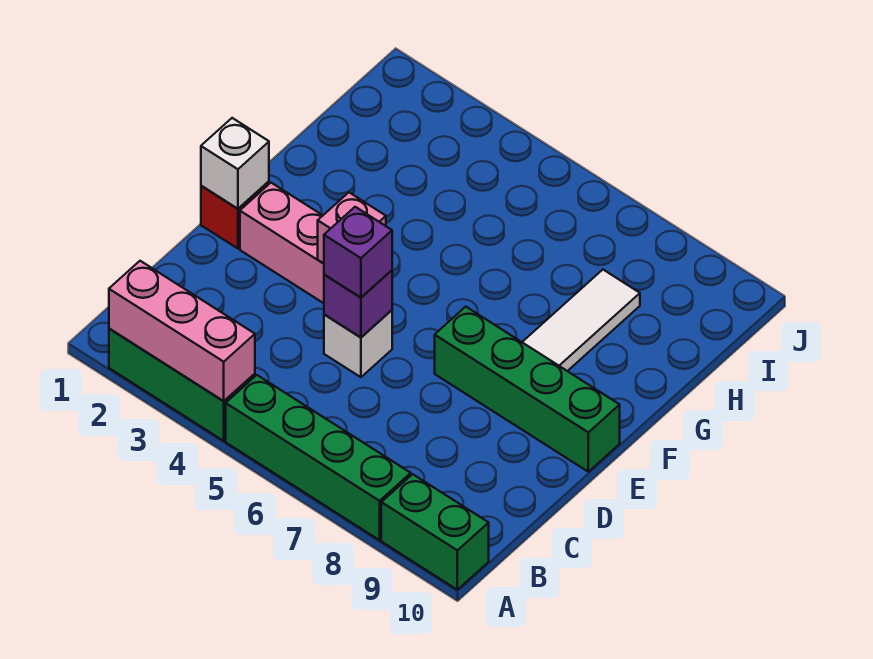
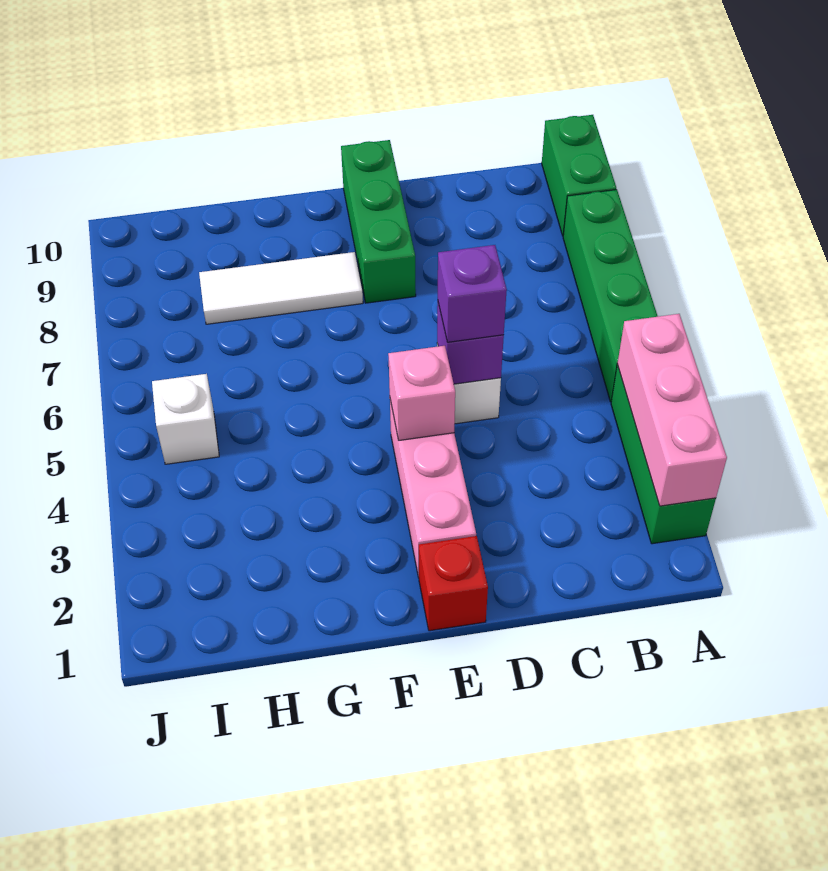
white 1x1 brick [201,118,269,209] -> white 1x1 brick moved to [152,374,219,464]
green 1x4 brick [435,307,620,472] -> green 1x3 brick [341,140,416,303]

